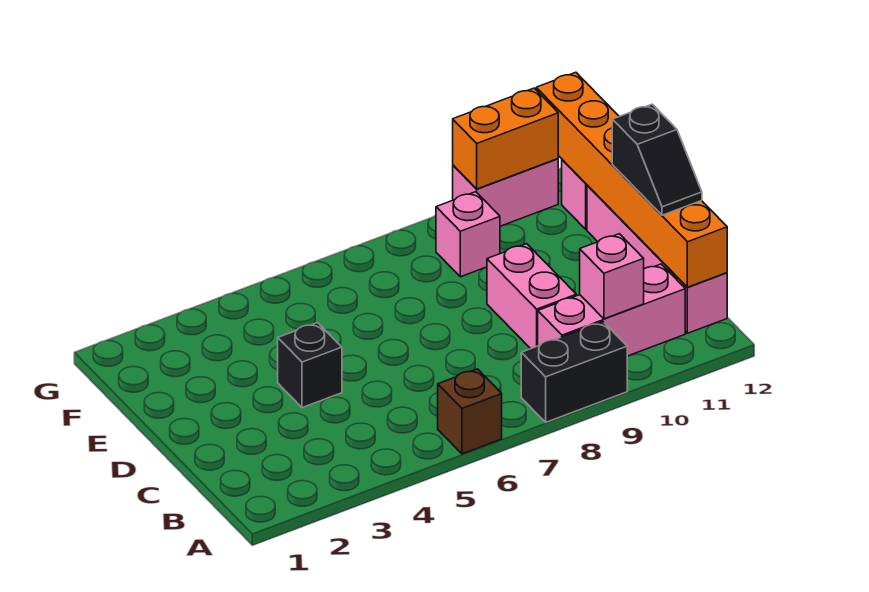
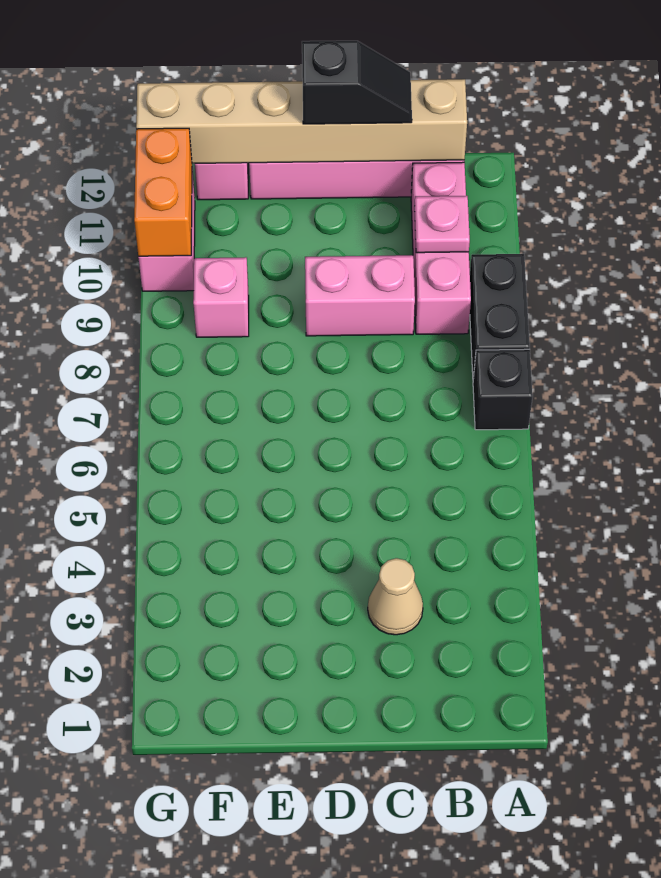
brown 1x1 brick [438,369,502,454] -> none
pink 1x1 brick [580,234,644,319] -> pink 1x1 plate [414,196,470,253]
orange 1x6 brick [536,72,727,287] -> tan 1x6 brick [136,79,467,163]
none -> tan 1x1 cone [368,558,423,635]
black 1x1 brick [278,323,342,408] -> black 1x1 brick moved to [473,349,533,430]

